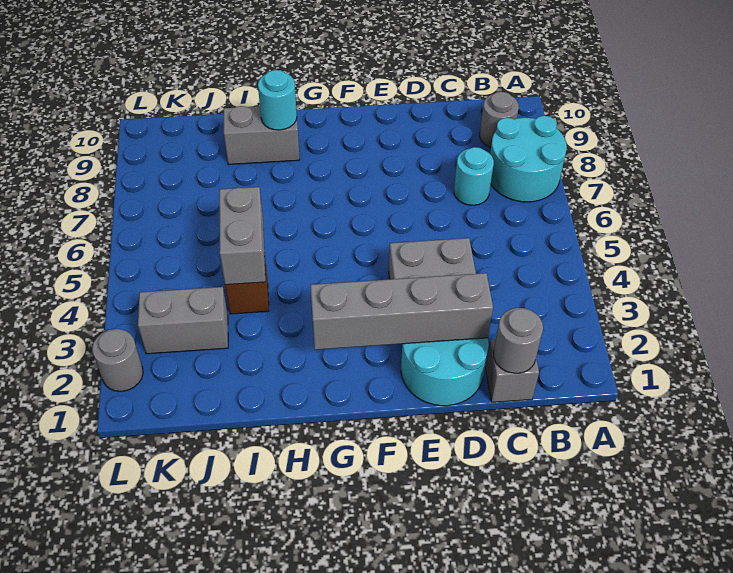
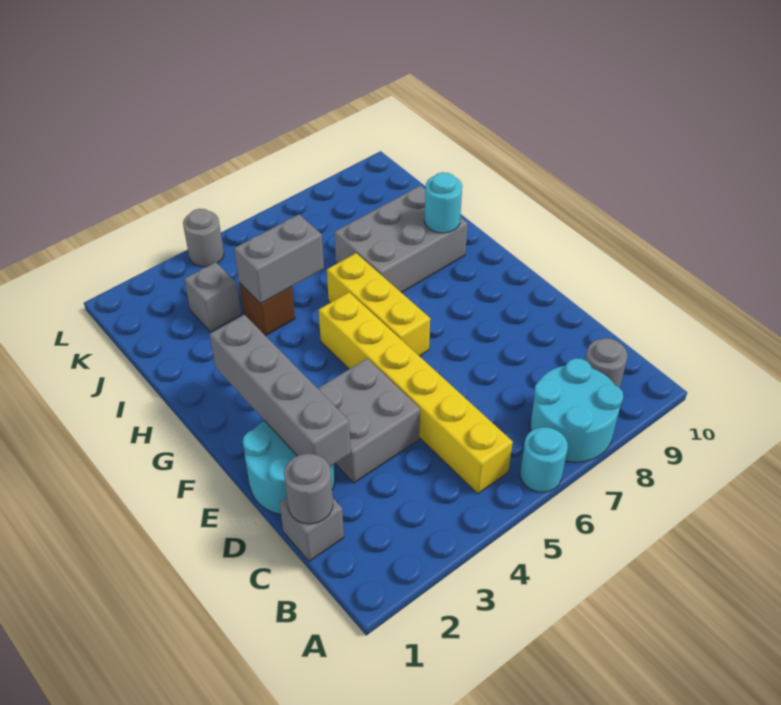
none -> yellow 1x6 brick [319,292,513,494]
cyan 1x1 round brick [454,147,494,205] -> cyan 1x1 round brick moved to [520,427,568,492]
none -> yellow 1x3 brick [327,253,430,356]
grey 1x2 brick [224,106,300,165] -> grey 2x3 brick [334,186,468,293]
grey 1x2 brick [138,287,228,354] -> grey 1x1 brick [184,262,241,332]
grey 1x1 round brick [92,329,143,391] -> grey 1x1 round brick moved to [183,209,224,267]

